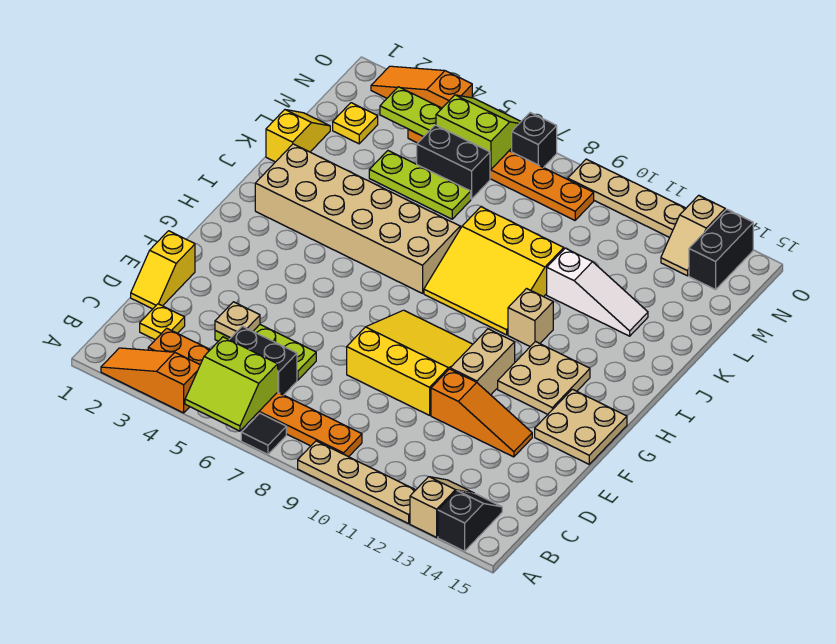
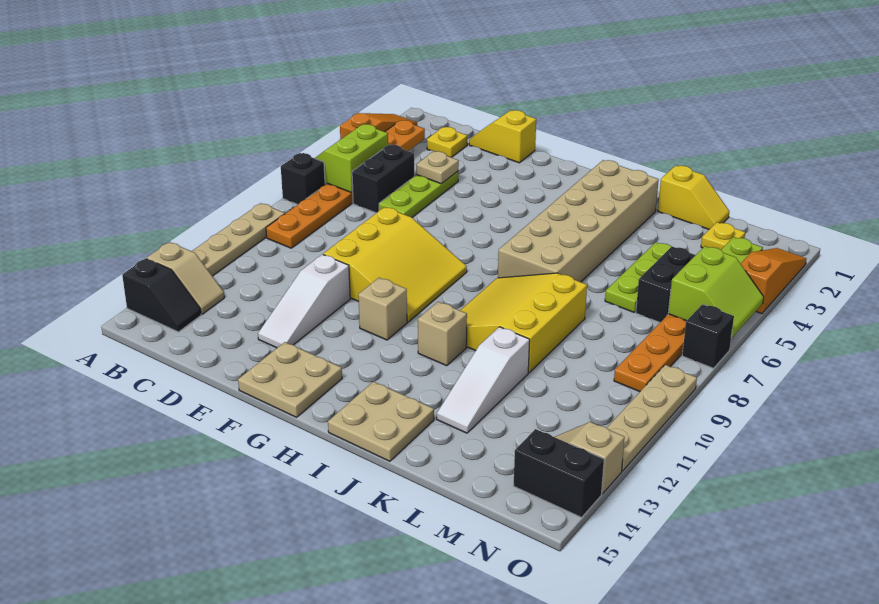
black 1x1 tile [241,413,286,454] -> black 1x1 brick [281,153,325,204]
orange 1x3 slope [431,369,532,457] -> white 1x3 slope [258,254,350,348]
tan 1x2 brick [450,329,515,395] -> tan 1x1 brick [358,278,407,340]
tan 2x2 plate [498,342,590,414] -> tan 2x2 plate moved to [328,382,434,461]

